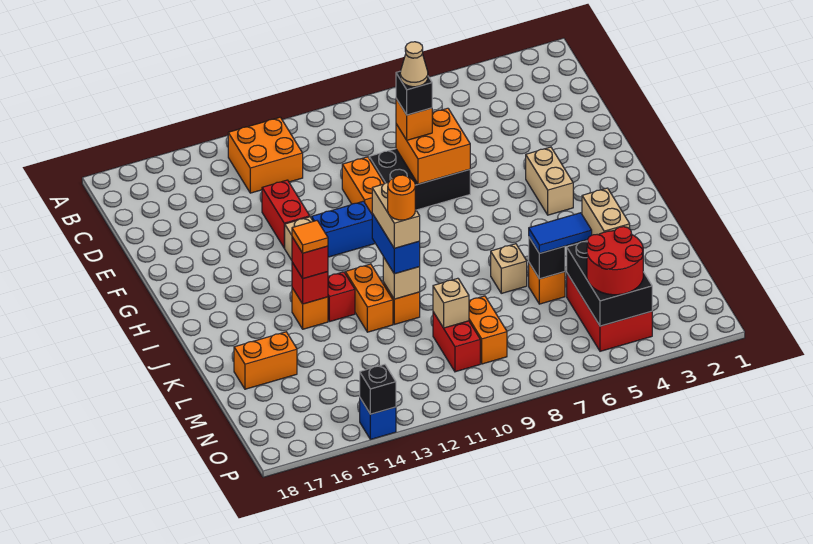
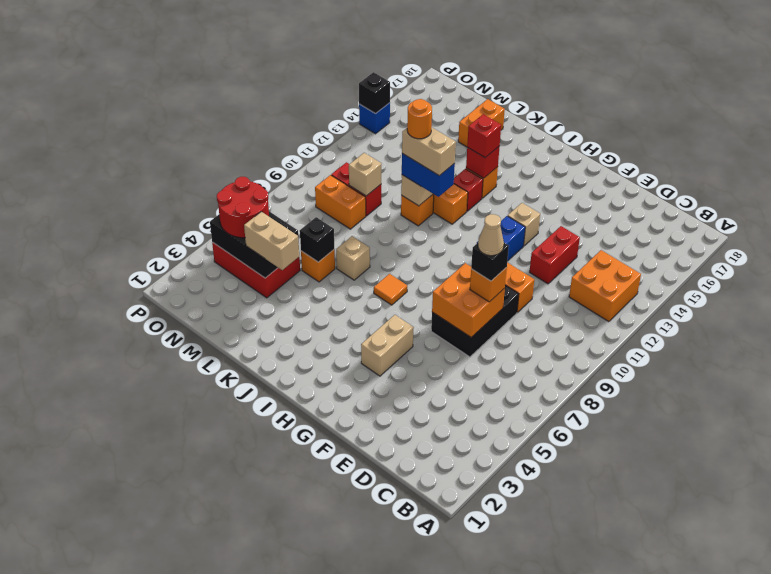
red 1x2 brick [262,180,310,248] -> red 1x2 brick turned to [530,226,580,284]
tan 1x2 brick [526,147,573,215] -> tan 1x2 brick turned to [361,315,414,376]
orange 1x1 tile [292,221,328,253] -> orange 1x1 tile moved to [374,274,407,305]
blue 1x2 tile [529,213,592,253] -> none

